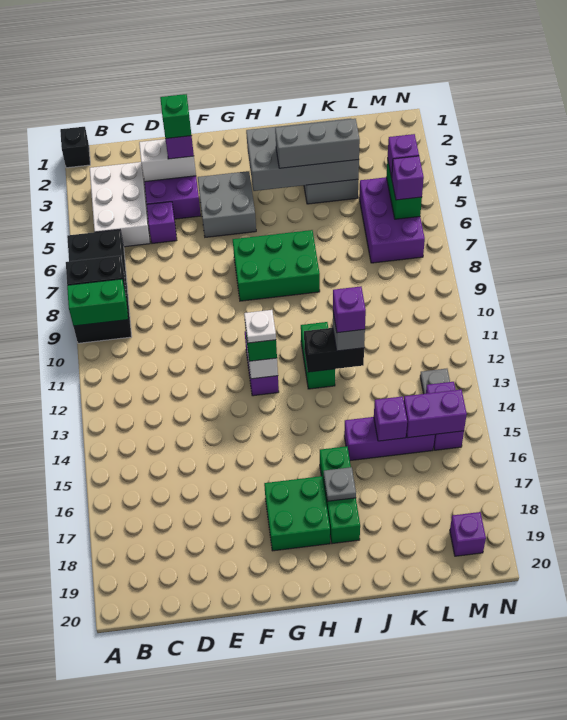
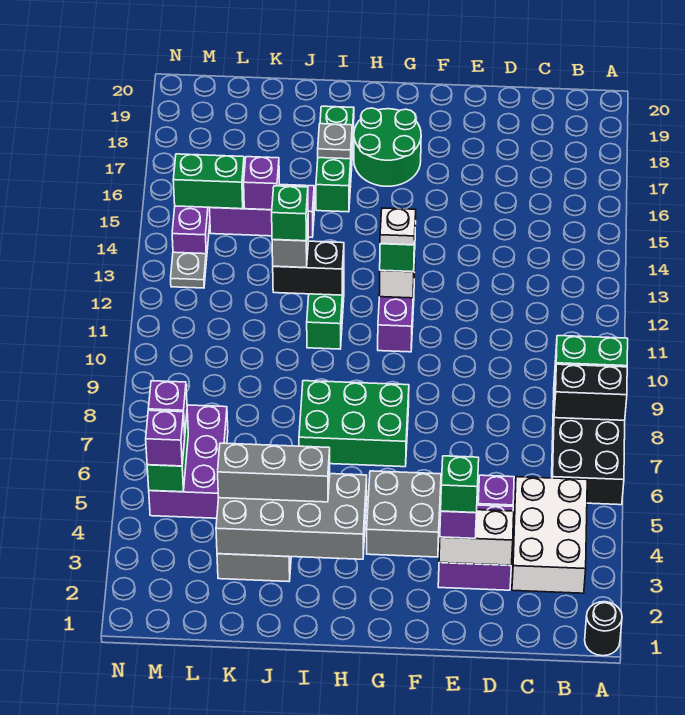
black 1x1 brick [60,127,90,168] -> black 1x1 round brick [585,602,622,656]
green 2x2 brick [264,476,330,551] -> green 2x2 round brick [354,108,421,186]
purple 1x1 brick [333,286,366,333] -> green 1x1 brick [272,186,308,241]
purple 1x2 brick [404,390,467,438] -> green 1x2 brick [173,154,244,209]
purple 1x1 brick [450,512,486,556] -> none

